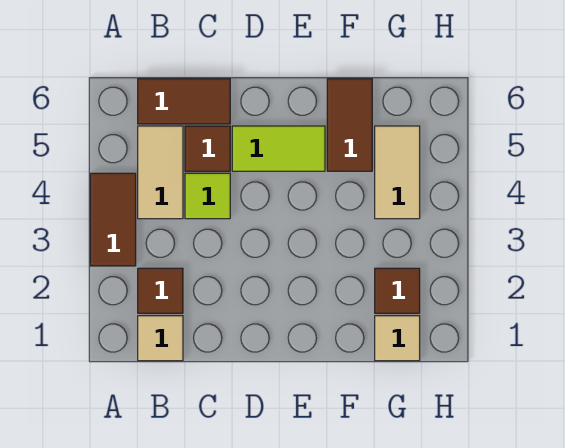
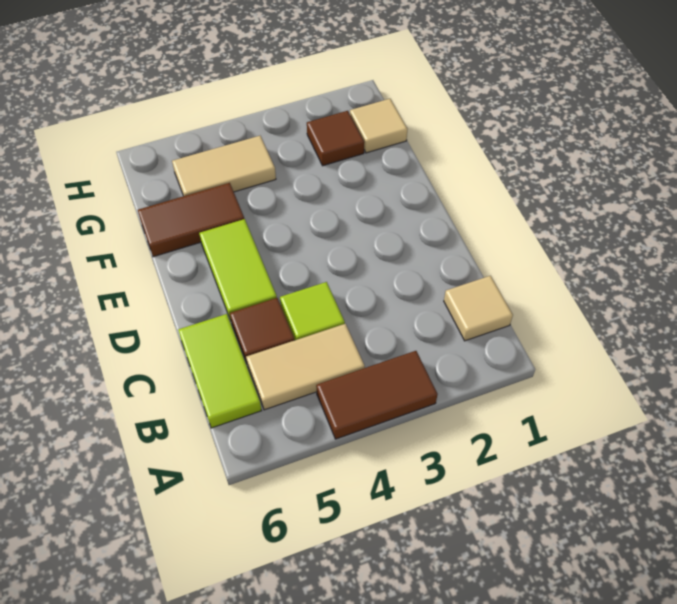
brown 1x1 tile [138,268,183,313] -> none
brown 1x2 tile [138,79,230,124] -> lime 1x2 tile [178,314,262,428]

